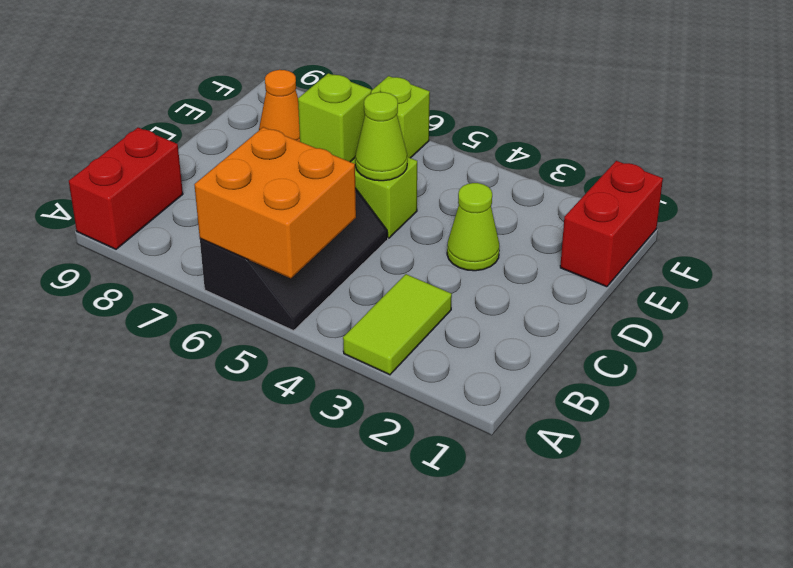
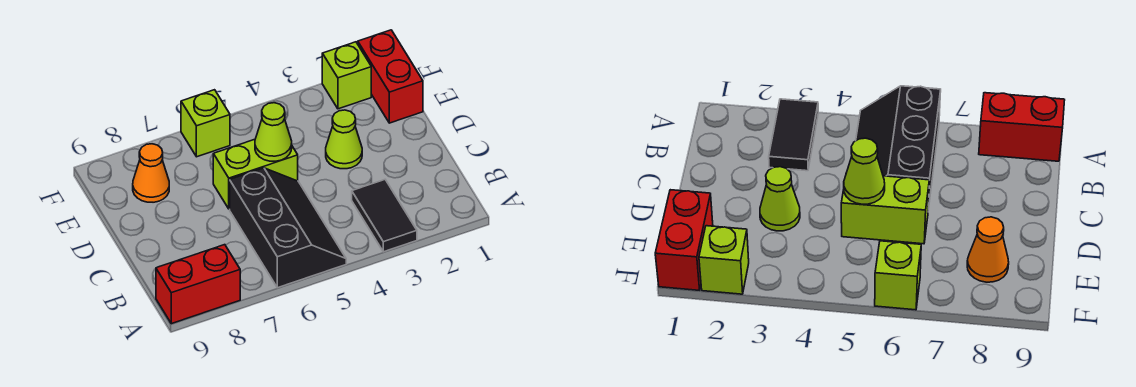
lime 1x2 tile [343,274,452,375] -> black 1x2 tile [352,180,417,252]
orange 2x2 brick [194,127,356,278] -> none
red 1x2 brick [69,128,183,249] -> red 1x2 brick turned to [156,245,240,324]
lime 1x1 brick [298,73,371,162] -> lime 1x1 brick moved to [322,42,371,109]

